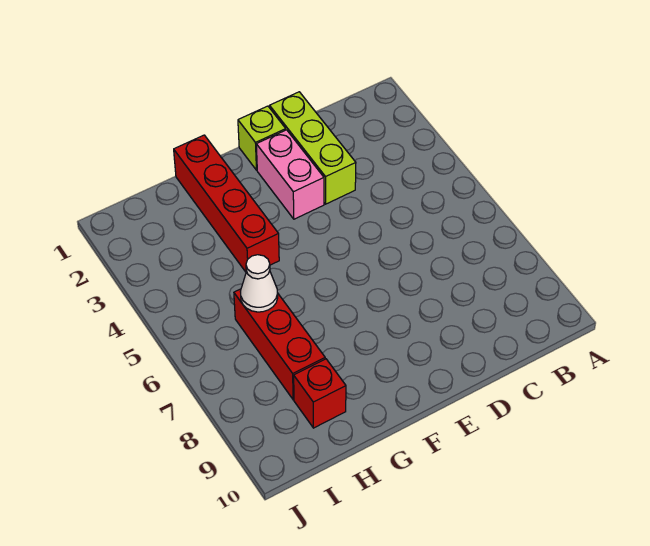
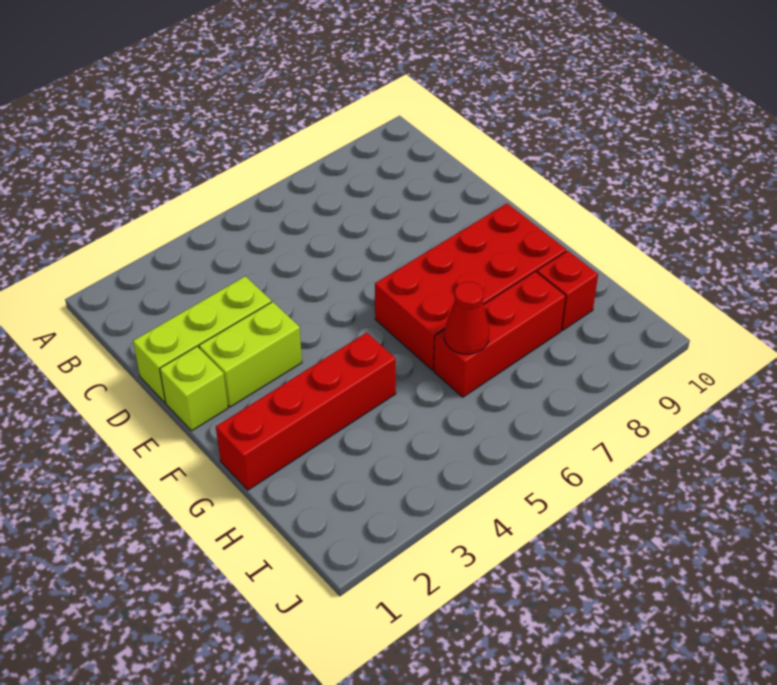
pink 1x2 brick [256,130,324,219] -> lime 1x2 brick [199,302,302,407]
none -> red 2x4 brick [375,203,566,370]
white 1x1 cone [240,255,278,312] -> red 1x1 cone [444,282,489,354]

